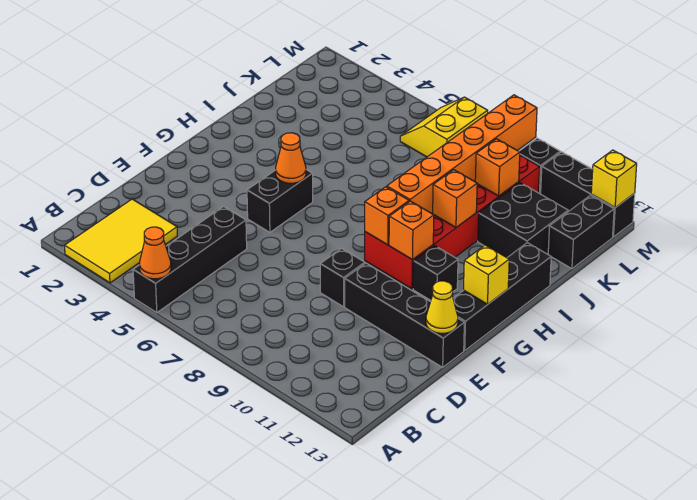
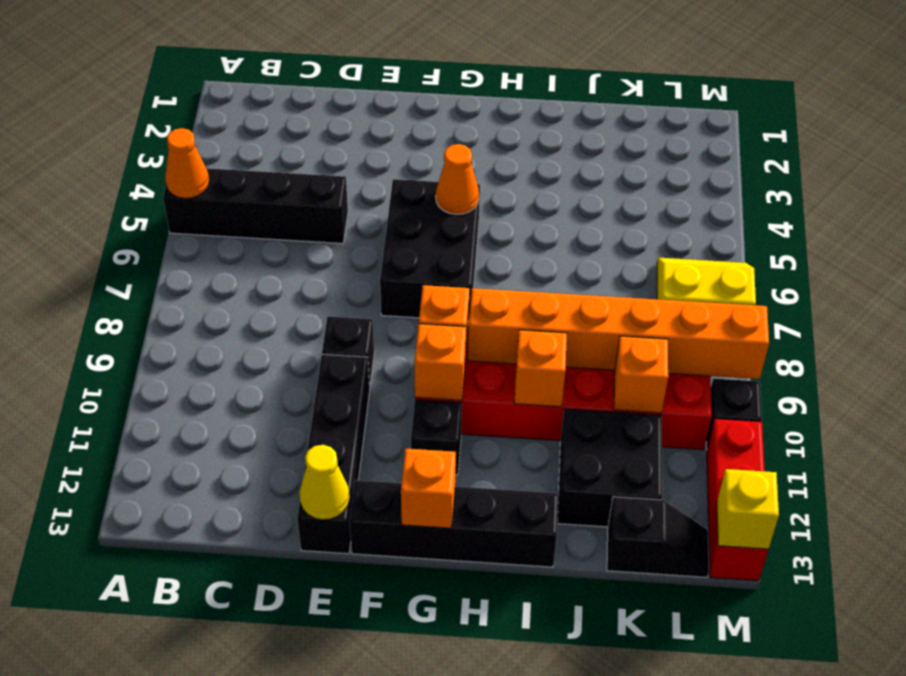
yellow 2x3 tile [65,199,177,283] -> none
black 1x2 brick [247,170,313,232] -> black 2x3 brick [380,179,480,318]
yellow 1x1 brick [464,245,509,304] -> orange 1x1 brick [401,449,456,528]
black 1x2 brick [548,195,614,269] -> black 1x2 slope [607,497,709,577]
black 1x3 brick [541,152,635,237] -> red 1x3 brick [707,419,769,581]

